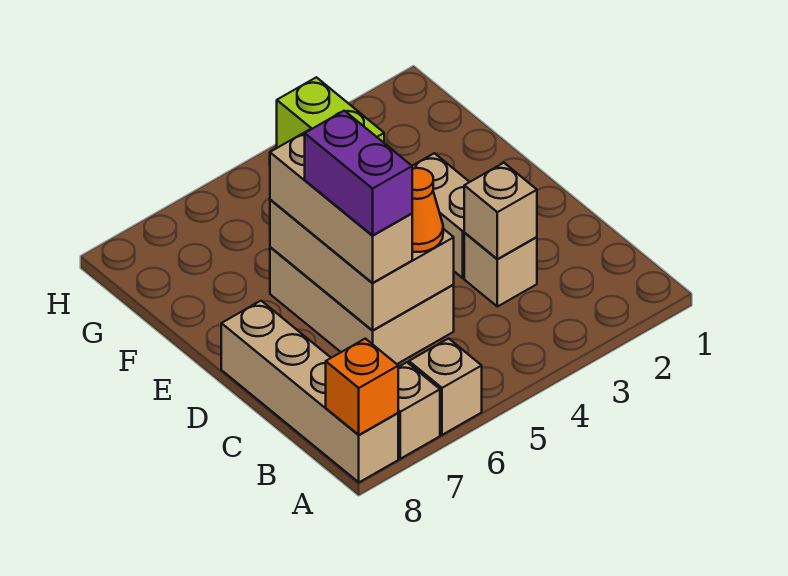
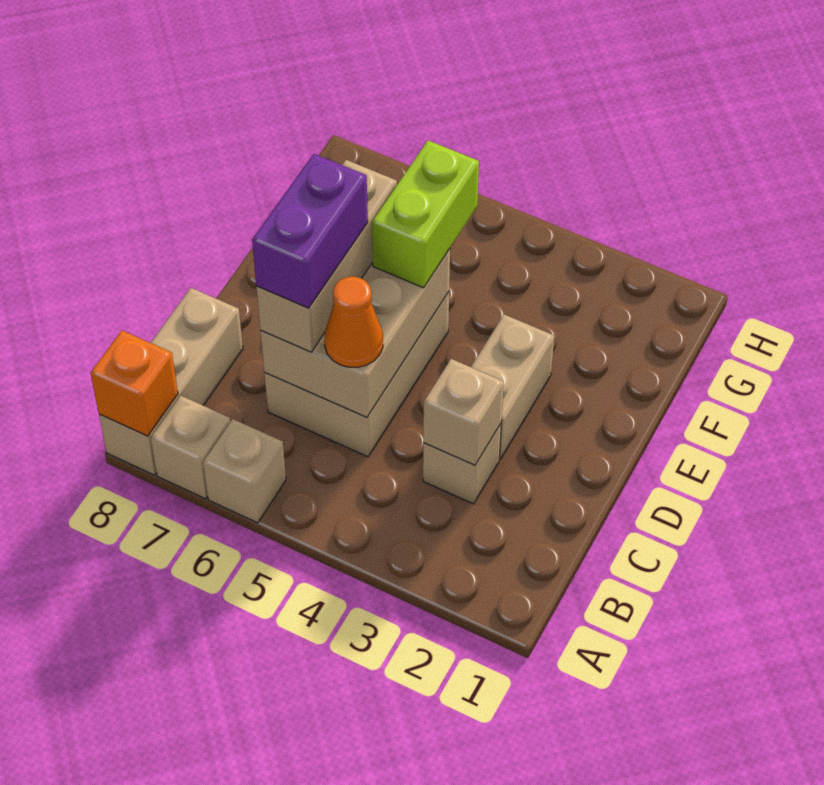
tan 1x4 brick [221,301,398,482] -> tan 1x3 brick [99,288,243,475]

